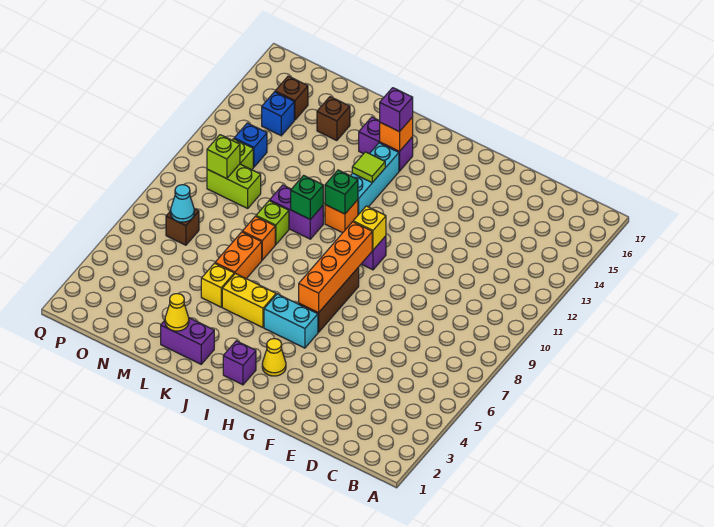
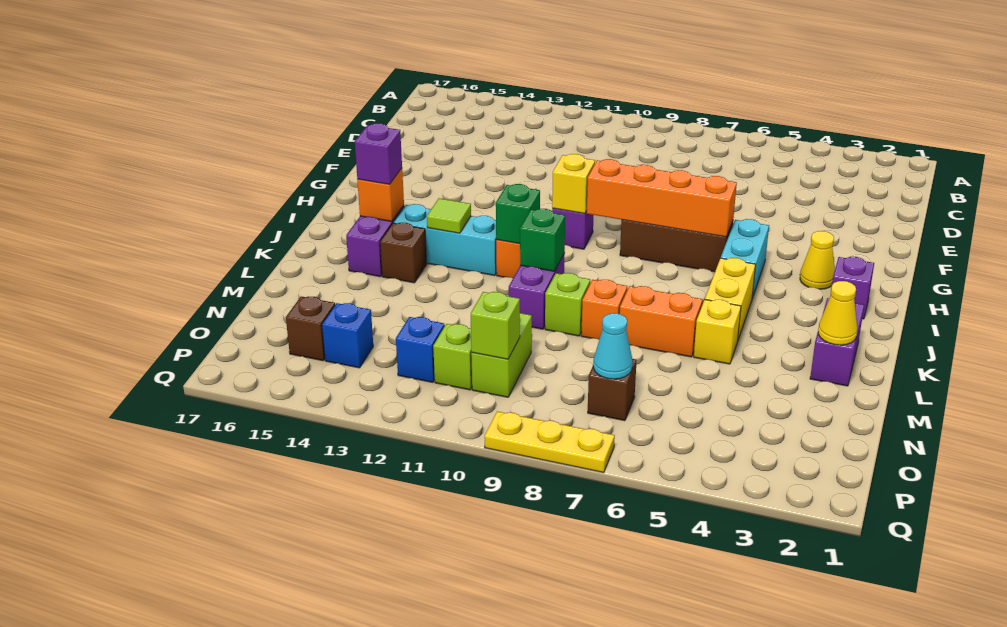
brown 1x1 brick [317,97,350,141] -> brown 1x1 brick moved to [380,223,427,283]
none -> yellow 1x3 plate [485,411,615,473]

